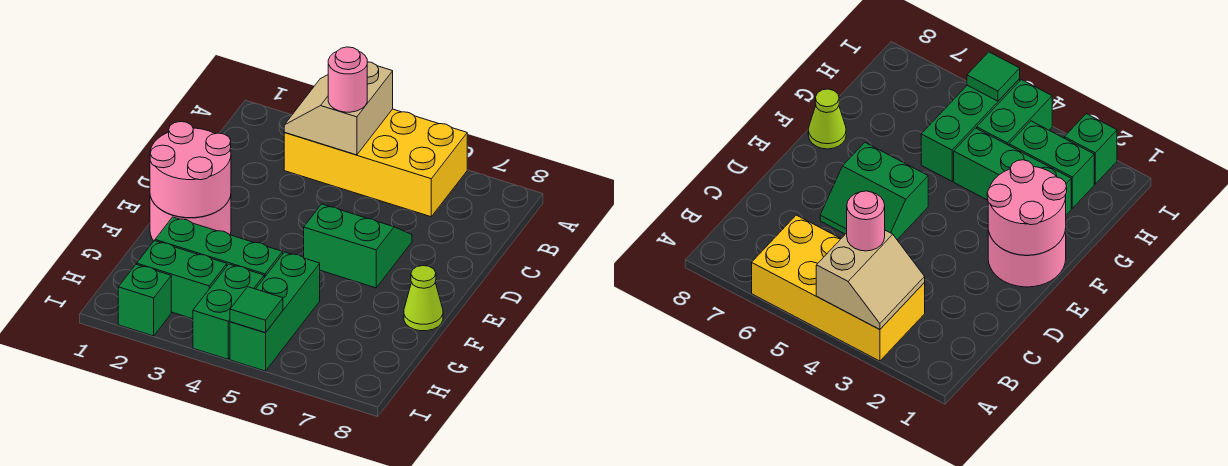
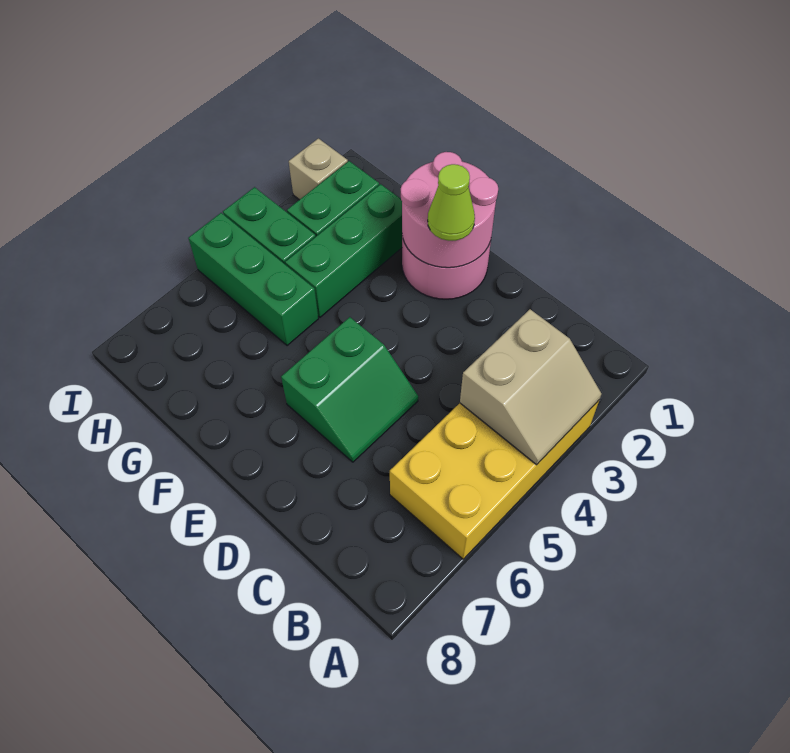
tan 2x2 slope [284,62,393,155] -> tan 2x2 slope turned to [460,309,601,465]
pink 1x1 round brick [328,47,367,112] -> none
lime 1x1 cone [404,266,443,331] -> lime 1x1 cone moved to [428,164,475,241]
green 1x1 brick [118,264,171,336] -> tan 1x1 brick [289,138,348,200]
green 1x1 tile [230,287,283,333] -> none

